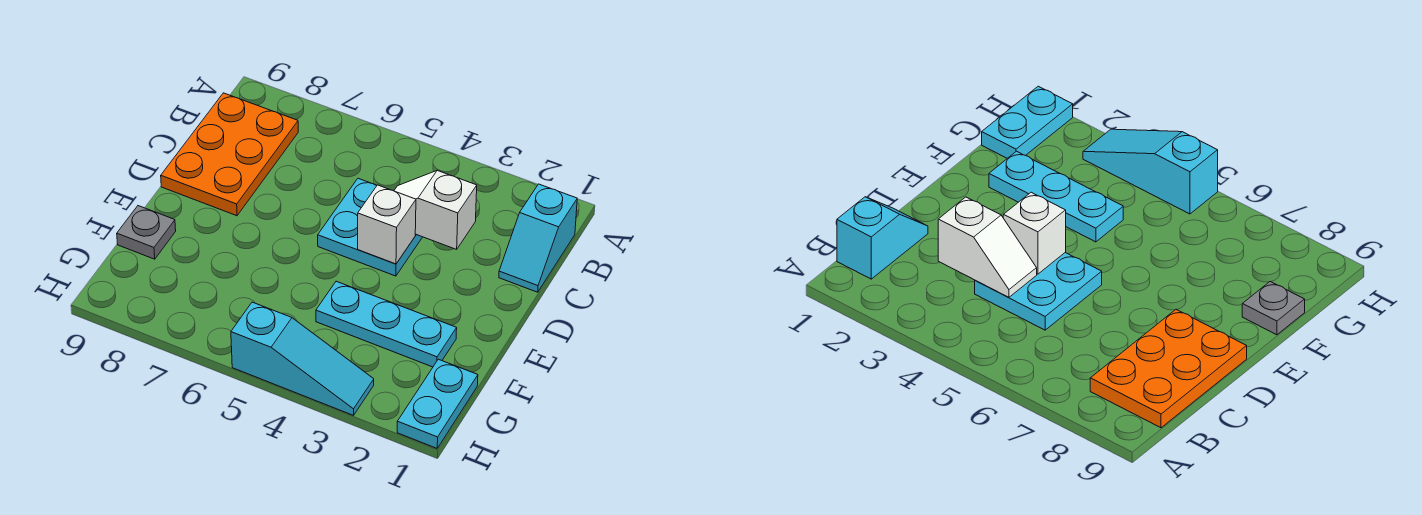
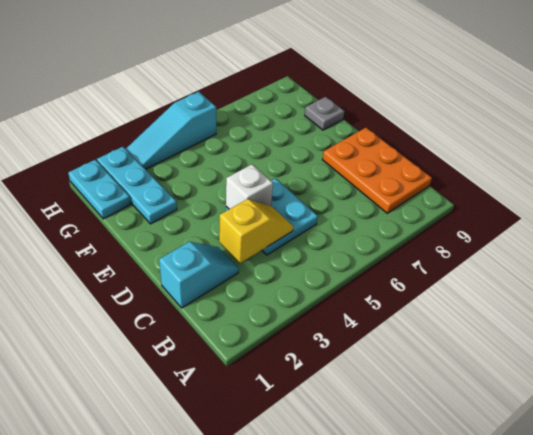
cyan 1x2 slope [499,184,577,292] -> cyan 1x2 slope turned to [159,242,239,308]
white 1x2 slope [394,171,477,249] -> yellow 1x2 slope [219,199,293,263]
cyan 1x3 plate [316,281,457,367] -> cyan 1x3 plate turned to [97,147,177,224]

